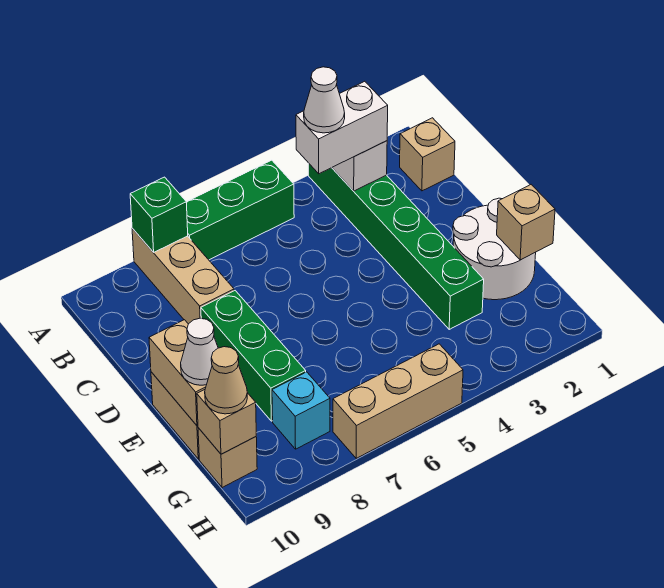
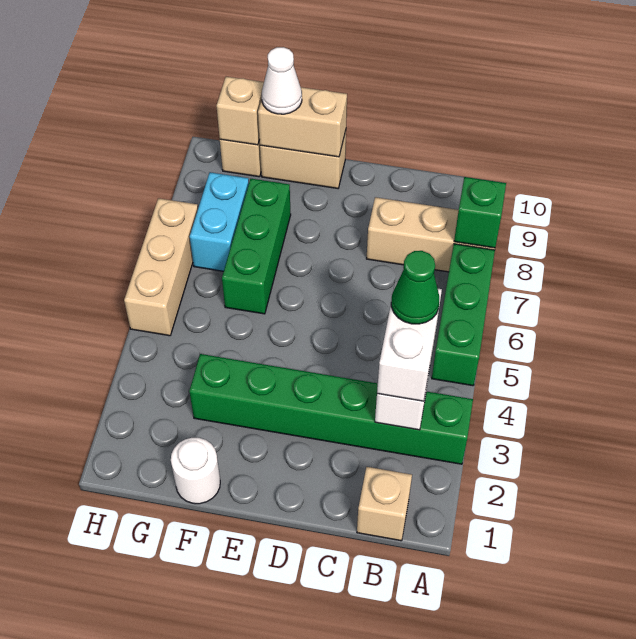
white 1x1 cone [304,67,345,133] -> green 1x1 cone [391,251,439,324]
green 1x3 brick [201,291,306,421] -> green 1x3 brick turned to [222,179,291,314]
white 2x2 round brick [453,198,536,300] -> white 1x1 round brick [171,438,220,504]
tan 1x1 brick [497,185,555,260] -> none
cyan 1x1 brick [272,372,330,449] -> cyan 1x2 brick [190,172,249,271]
tan 1x1 cone [205,347,247,414] -> none

